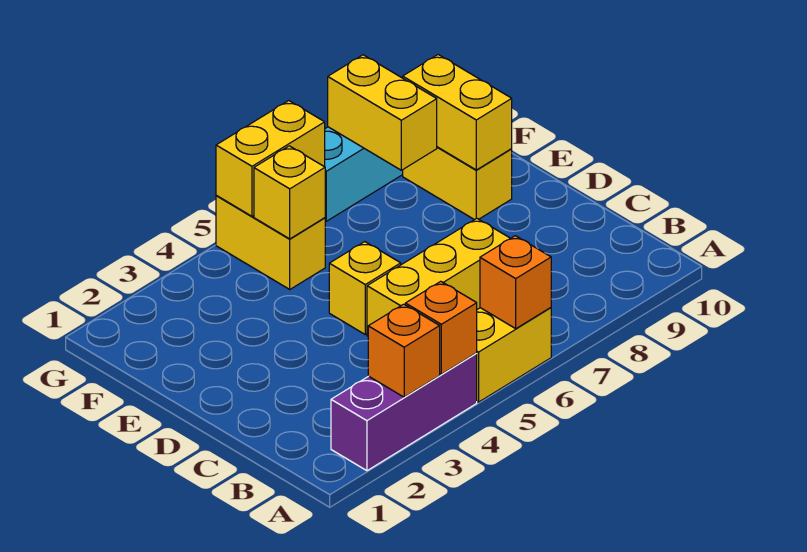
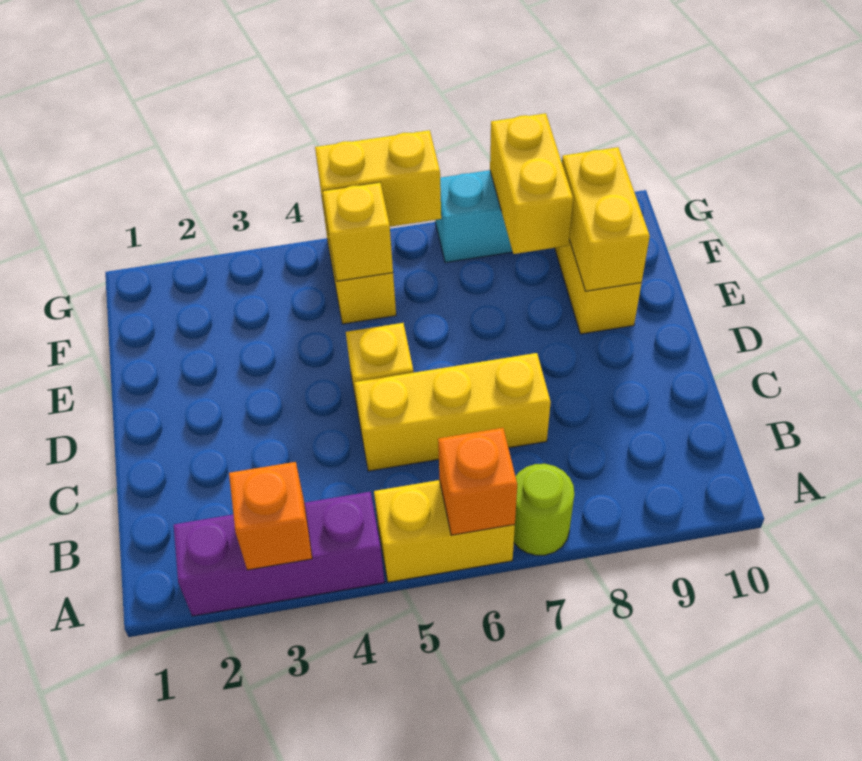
orange 1x1 brick [405,281,477,374] -> none
none -> lime 1x1 round brick [514,464,574,555]

